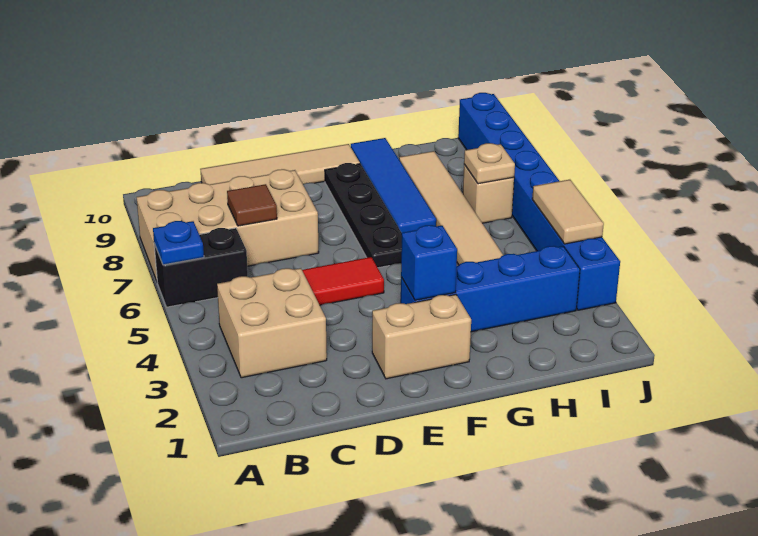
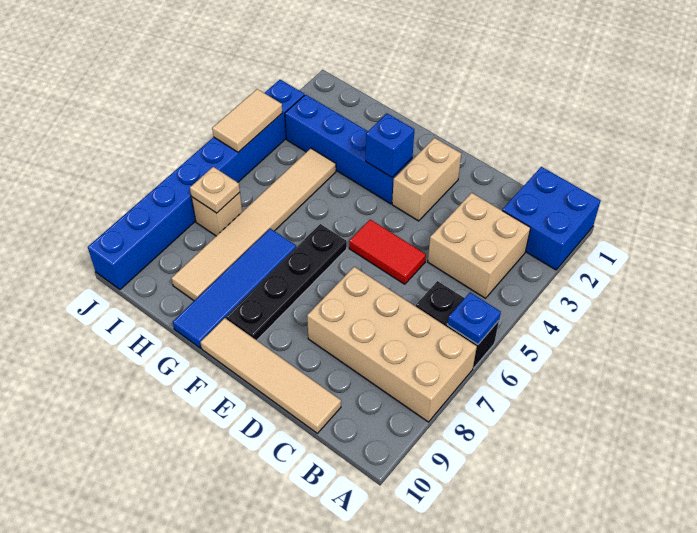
none -> blue 2x2 brick [502,167,601,270]
brown 1x1 tile [227,184,277,226] -> none
tan 1x2 brick [372,294,471,379] -> tan 1x2 brick turned to [392,138,461,221]

